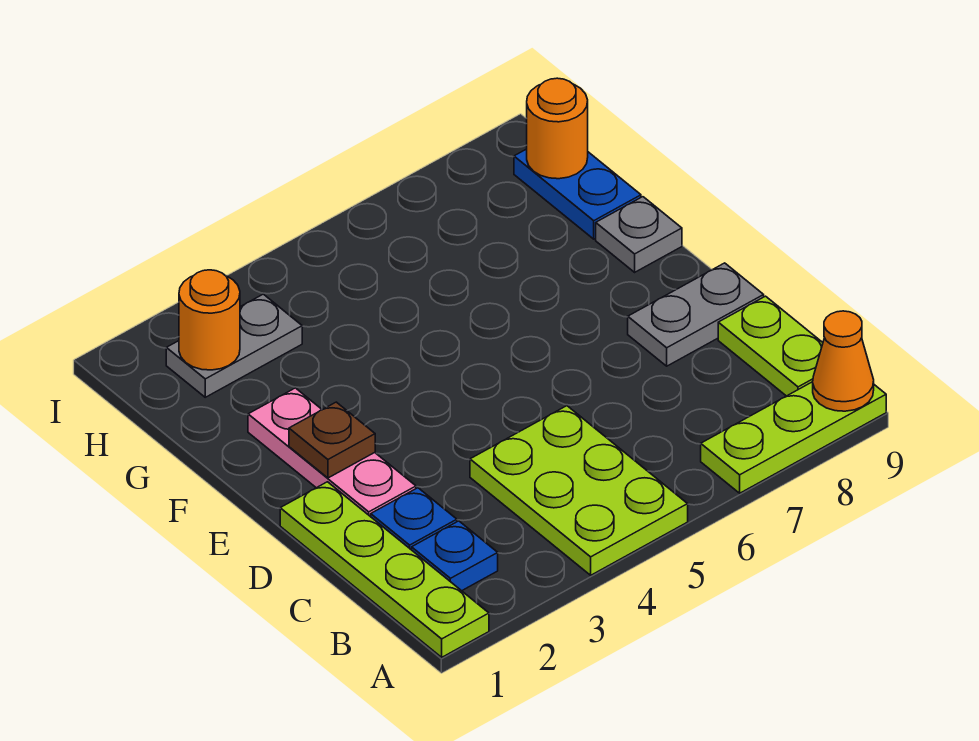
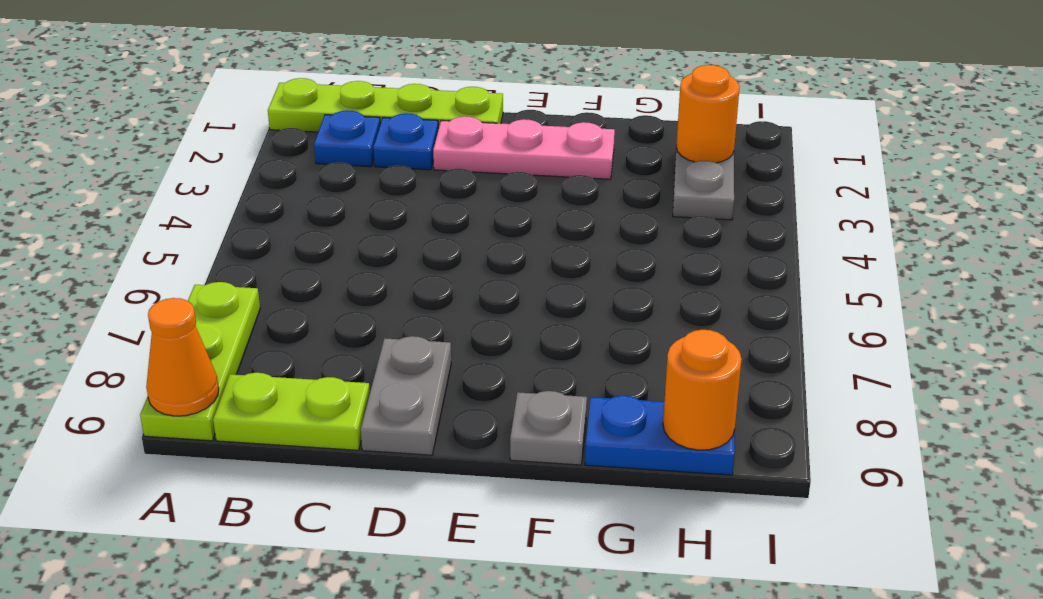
lime 2x3 plate [470,406,688,575] -> none
brown 1x1 plate [289,402,375,478] -> none

